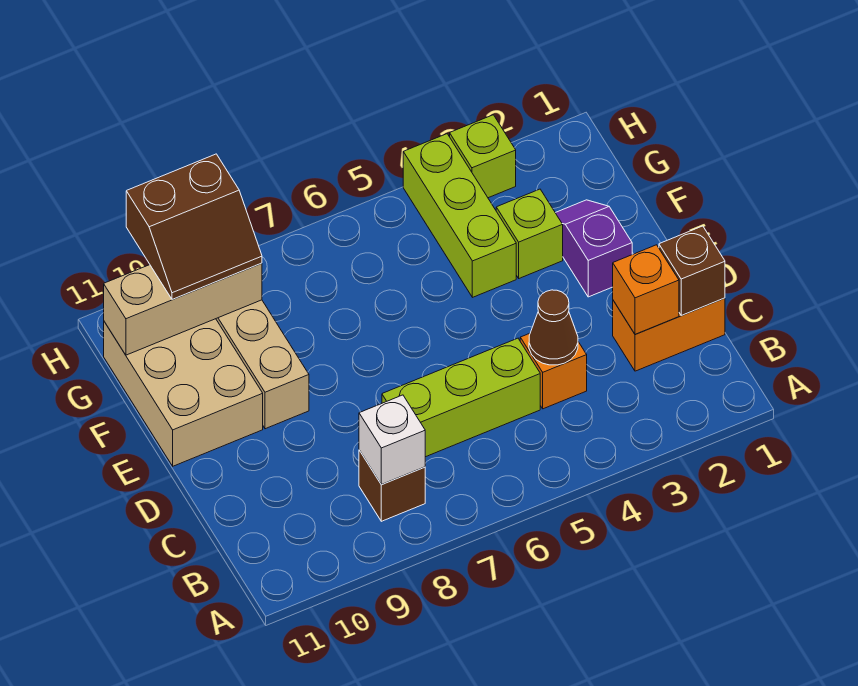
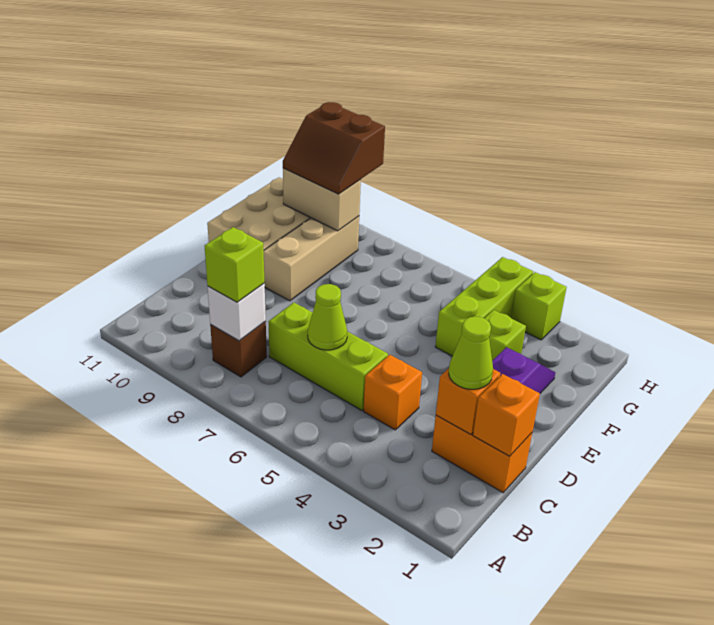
none -> lime 1x1 brick [205,227,265,302]
brown 1x1 brick [659,226,725,316] -> orange 1x1 brick [473,374,540,456]
none -> lime 1x1 cone [449,317,493,389]
brown 1x1 cone [529,290,578,365] -> none
none -> lime 1x1 cone [308,284,347,350]
tan 1x3 brick [104,263,262,355] -> tan 1x2 brick [283,168,361,231]

